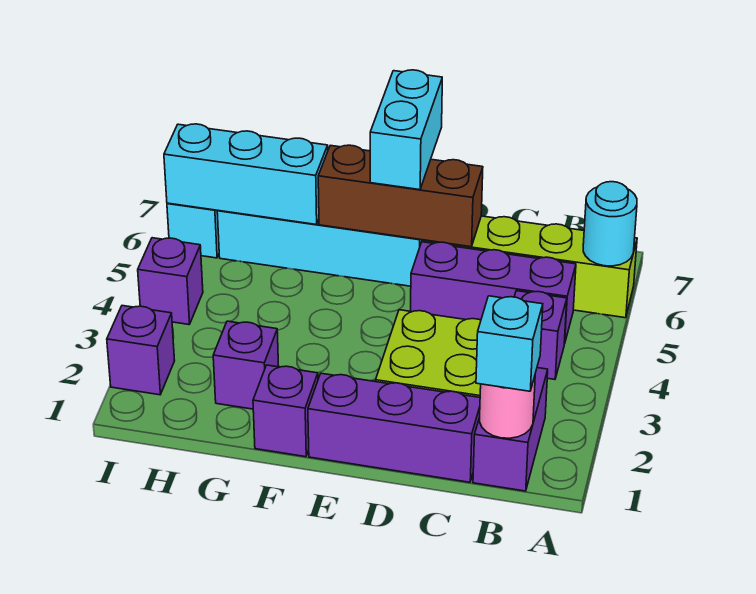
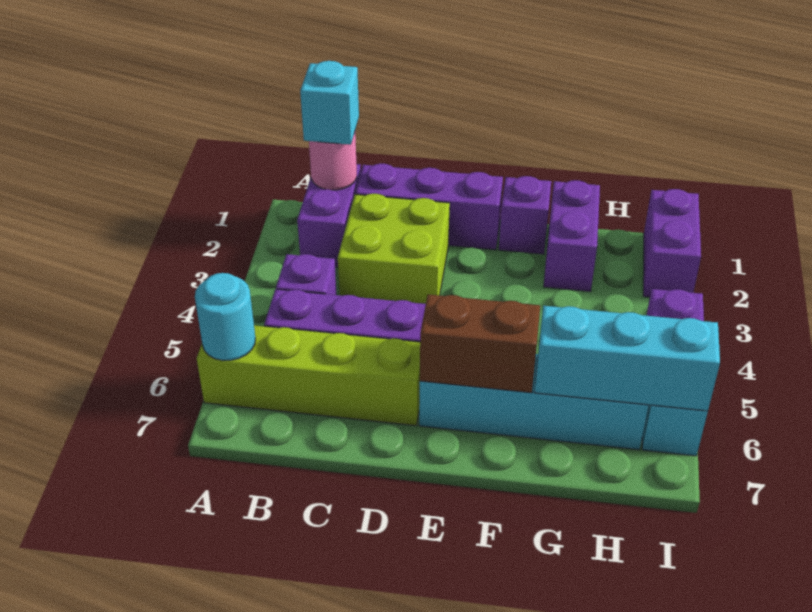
brown 1x3 brick [318,145,483,247] -> brown 1x2 brick [420,294,540,393]
cyan 1x2 brick [370,70,442,190] -> none
purple 1x1 brick [213,321,279,409] -> purple 1x2 brick [544,180,600,292]
purple 1x1 brick [107,306,175,395] -> purple 1x2 brick [643,189,701,297]

